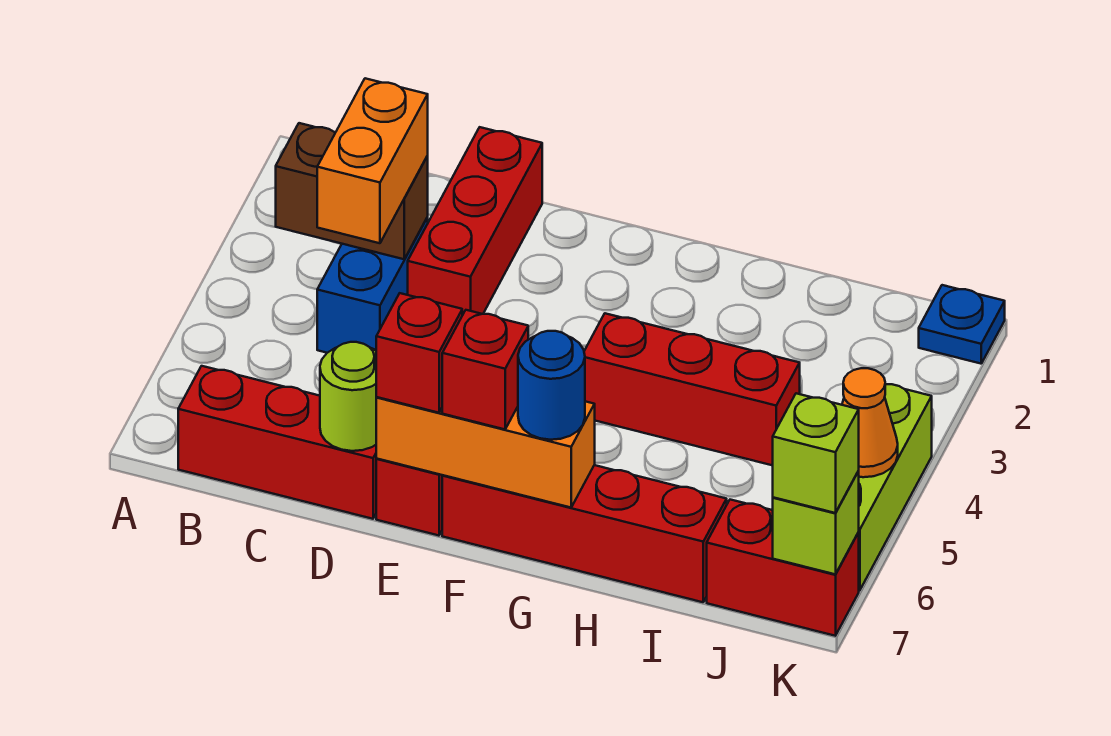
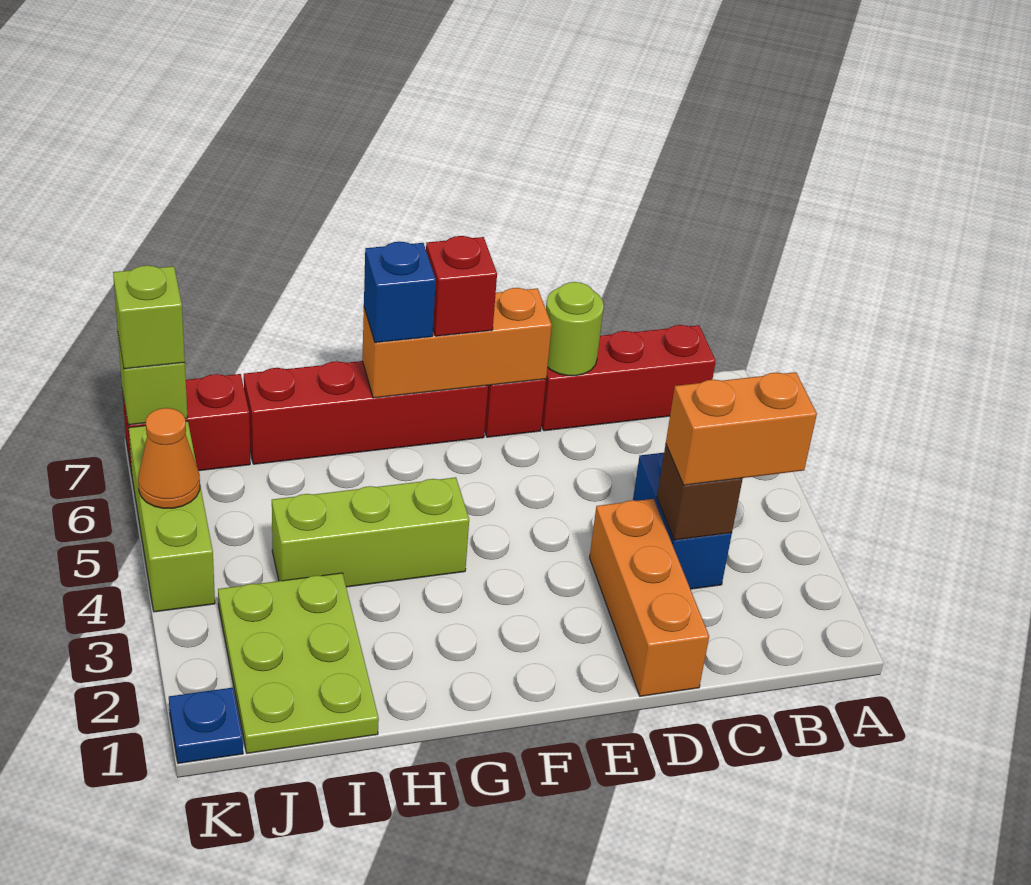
brown 1x2 brick [276,123,428,259] -> brown 1x1 brick [657,444,743,540]
orange 1x2 brick [317,78,428,243] -> orange 1x2 brick turned to [666,372,817,485]
red 1x3 brick [408,127,542,315] -> orange 1x3 brick [589,499,709,696]
red 1x1 brick [376,293,462,413] -> none
red 1x3 brick [584,313,800,465] -> lime 1x3 brick [272,477,469,587]
blue 1x1 round brick [518,331,585,440] -> blue 1x1 brick [364,242,436,343]
none -> lime 2x3 plate [218,573,379,753]

